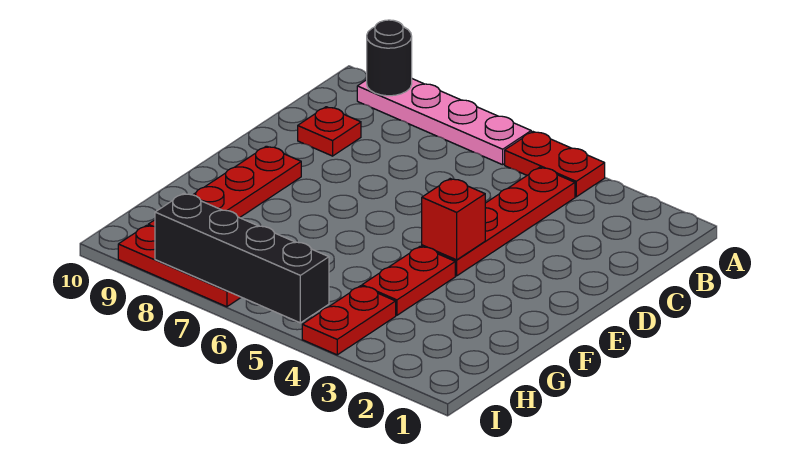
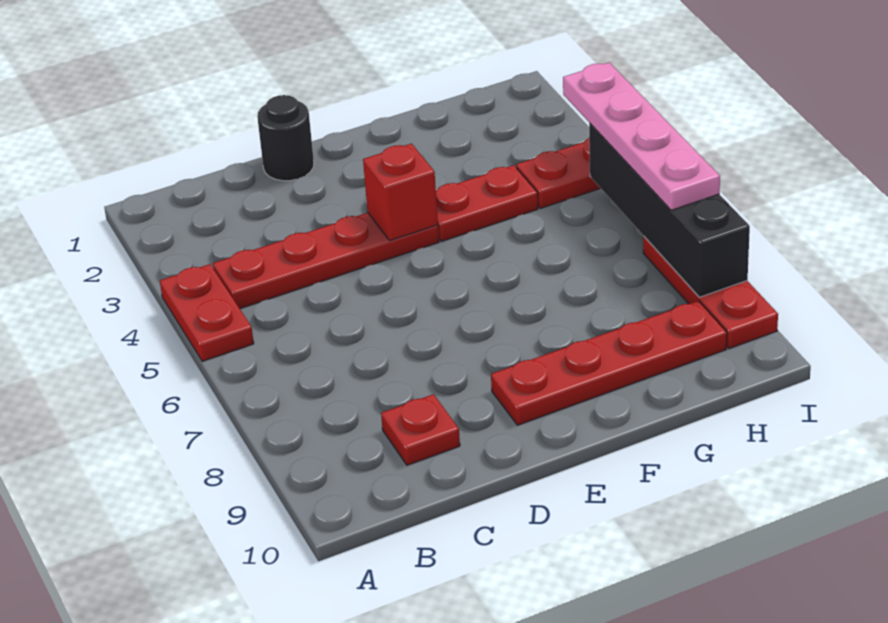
pink 1x4 plate [357,79,531,165] -> pink 1x4 plate moved to [563,63,720,210]
black 1x1 round brick [367,20,412,96] -> black 1x1 round brick moved to [257,95,314,181]

